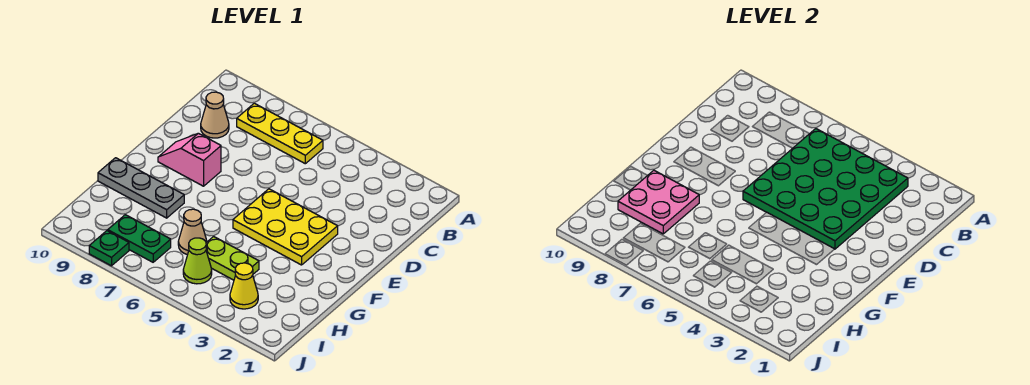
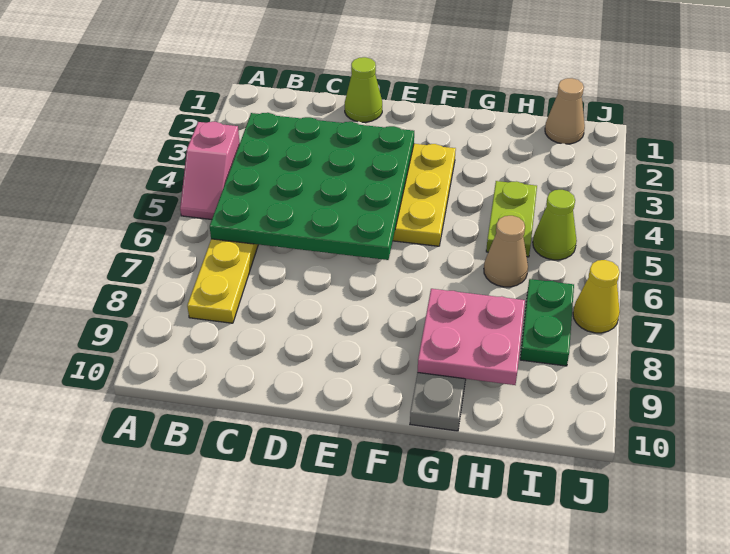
tan 1x1 cone [201,92,229,138] -> tan 1x1 cone moved to [545,78,585,144]
none -> lime 1x1 cone [345,57,382,122]
pink 1x2 slope [158,133,221,186] -> pink 1x2 slope moved to [180,122,240,220]
yellow 1x1 cone [230,263,258,309] -> yellow 1x1 cone moved to [573,260,620,333]
green 1x1 plate [89,231,129,266] -> none

